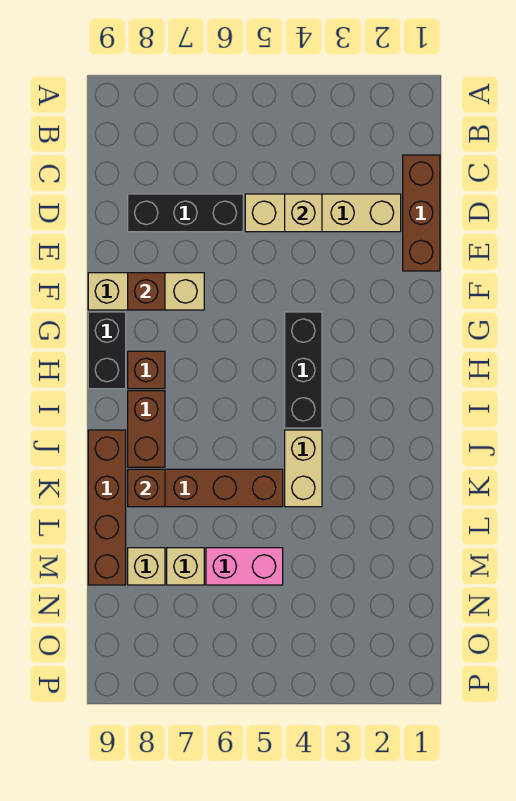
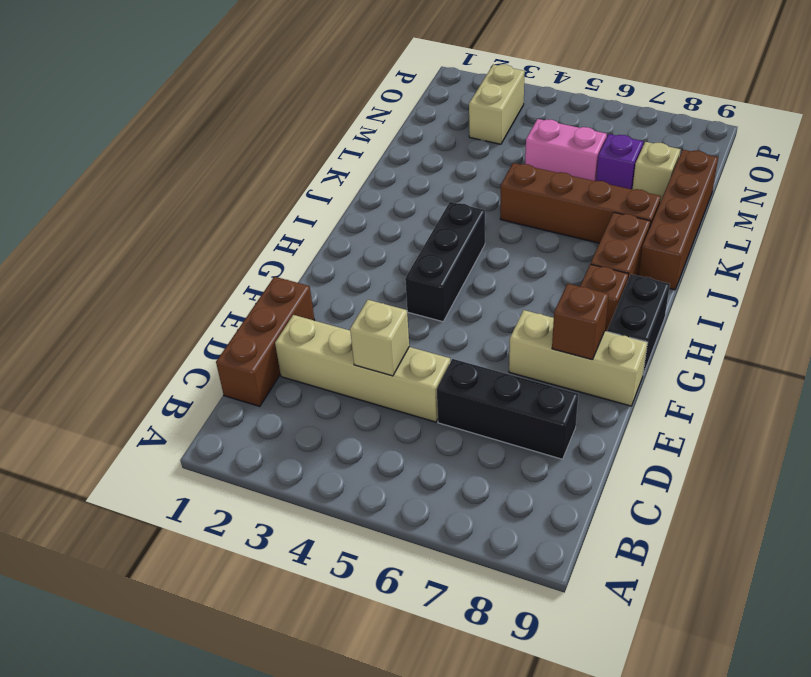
tan 1x2 brick [285,430,322,507] -> tan 1x2 brick moved to [469,65,525,144]
brown 1x1 brick [128,469,165,507] -> none
tan 1x1 brick [167,548,204,585] -> purple 1x1 brick [596,134,643,189]

